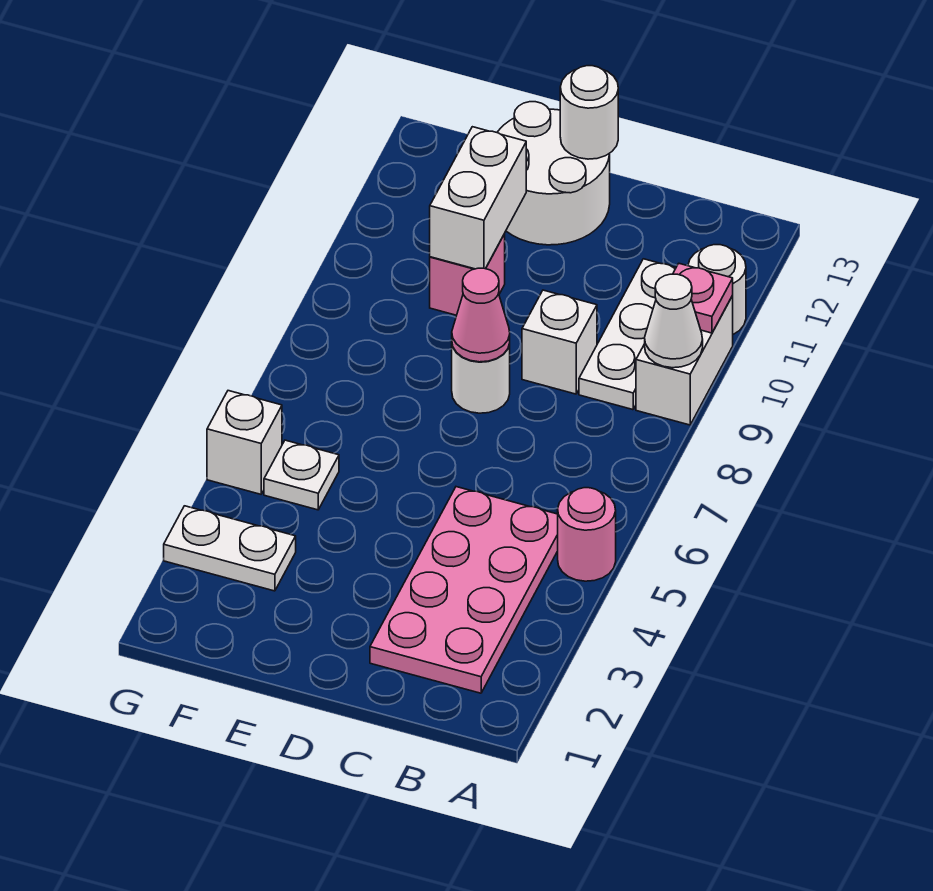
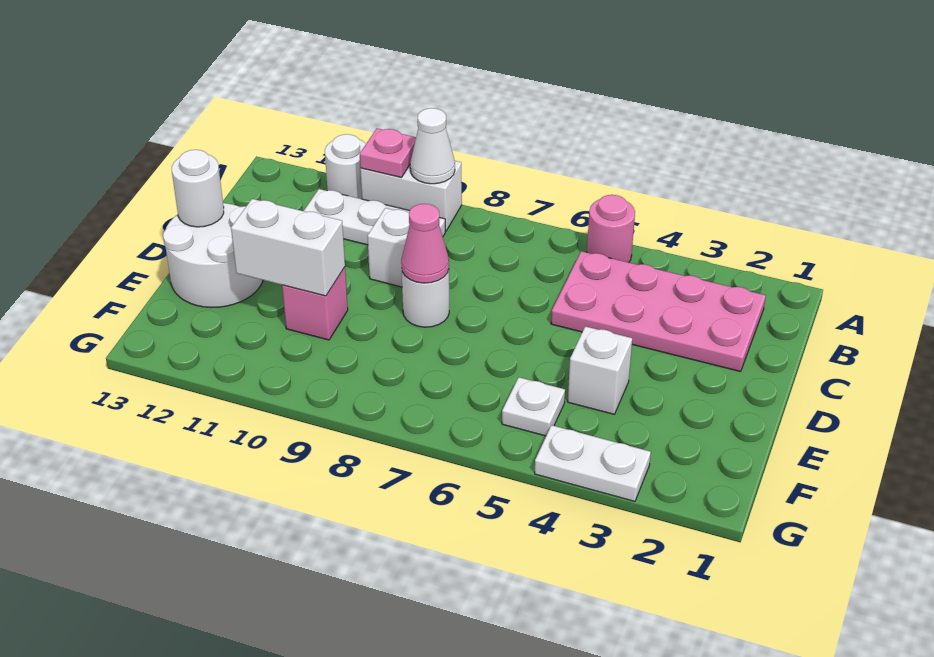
white 1x2 plate [164,506,296,591] -> white 1x2 plate turned to [535,425,651,501]
white 1x1 brick [207,391,282,494] -> white 1x1 brick moved to [568,326,632,414]

